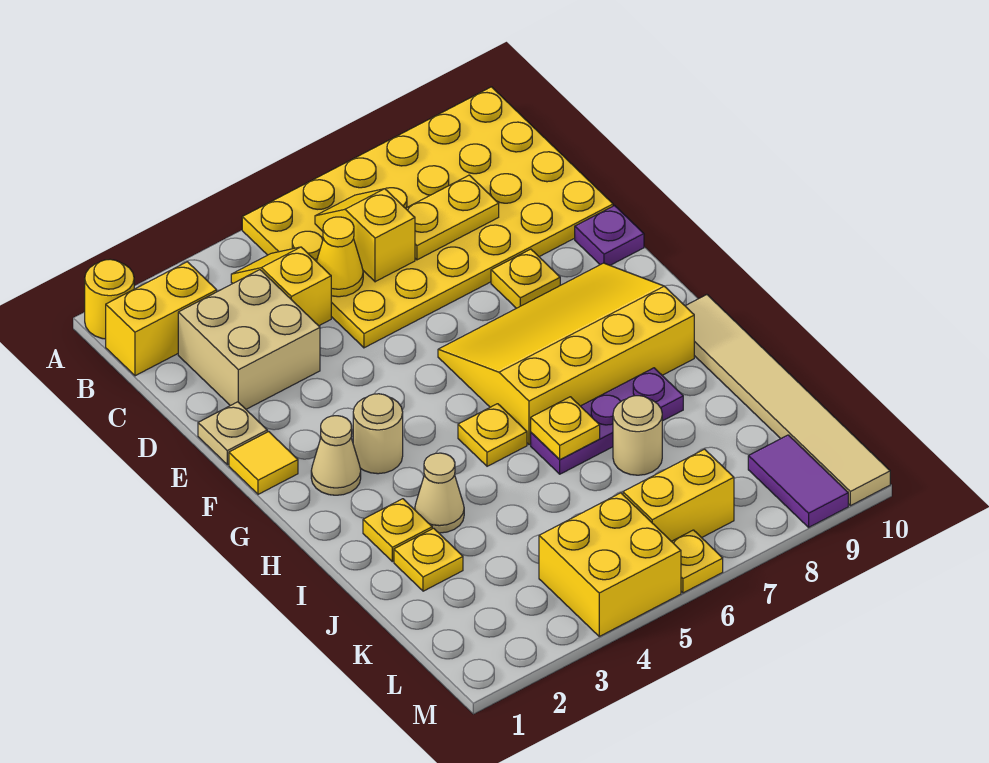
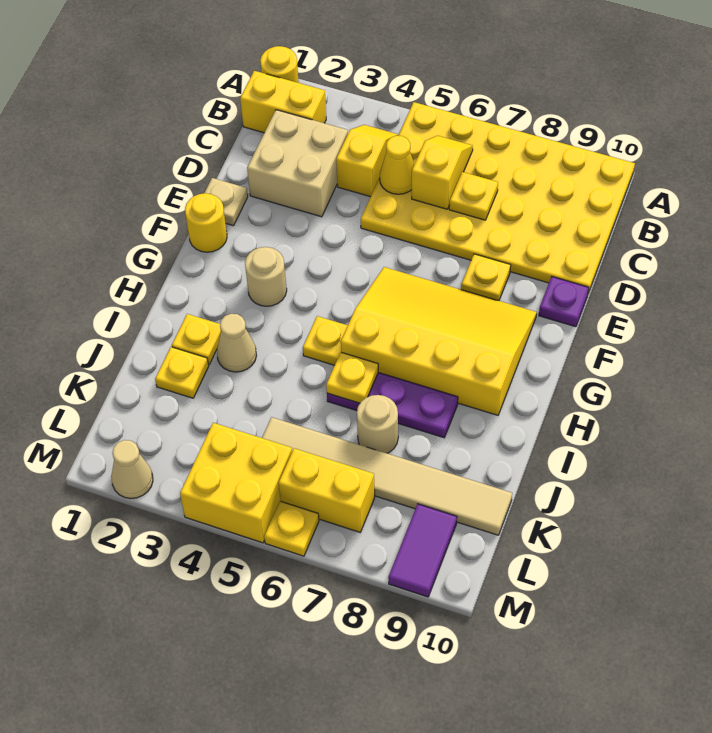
yellow 1x2 plate [406,175,499,260] -> yellow 1x1 plate [449,172,498,220]
yellow 1x1 tile [229,432,298,494] -> yellow 1x1 round brick [185,193,227,252]
tan 1x1 cone [311,416,361,495] -> tan 1x1 cone moved to [111,440,153,499]
tan 1x6 tile [686,295,890,506] -> tan 1x6 tile turned to [262,417,512,535]

